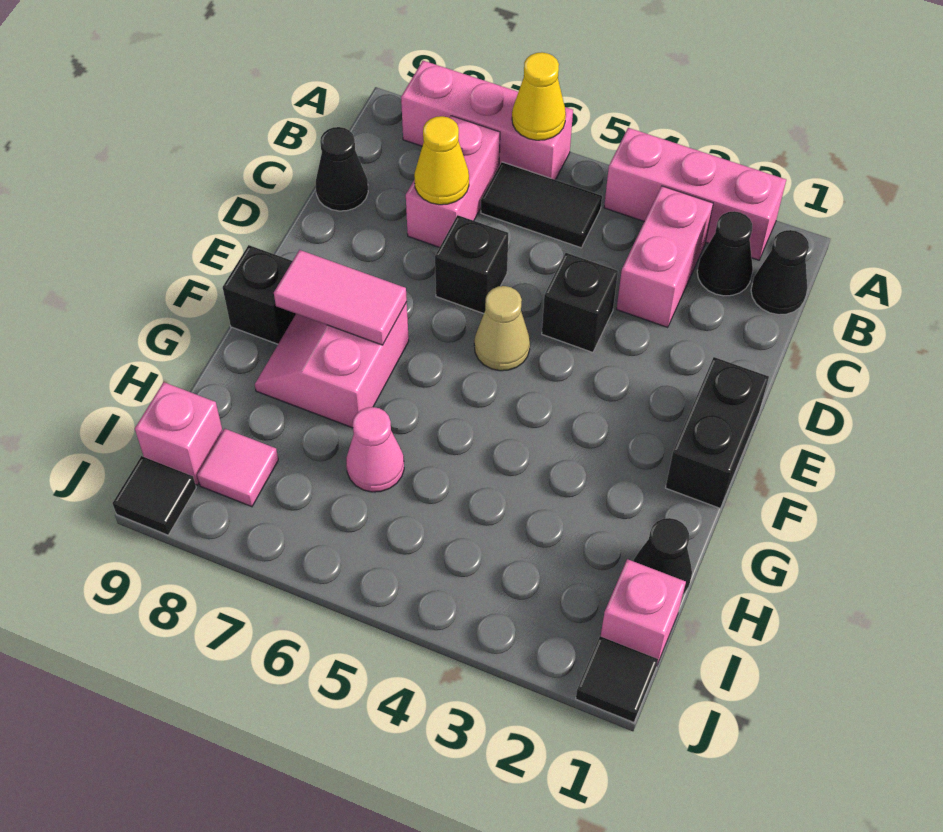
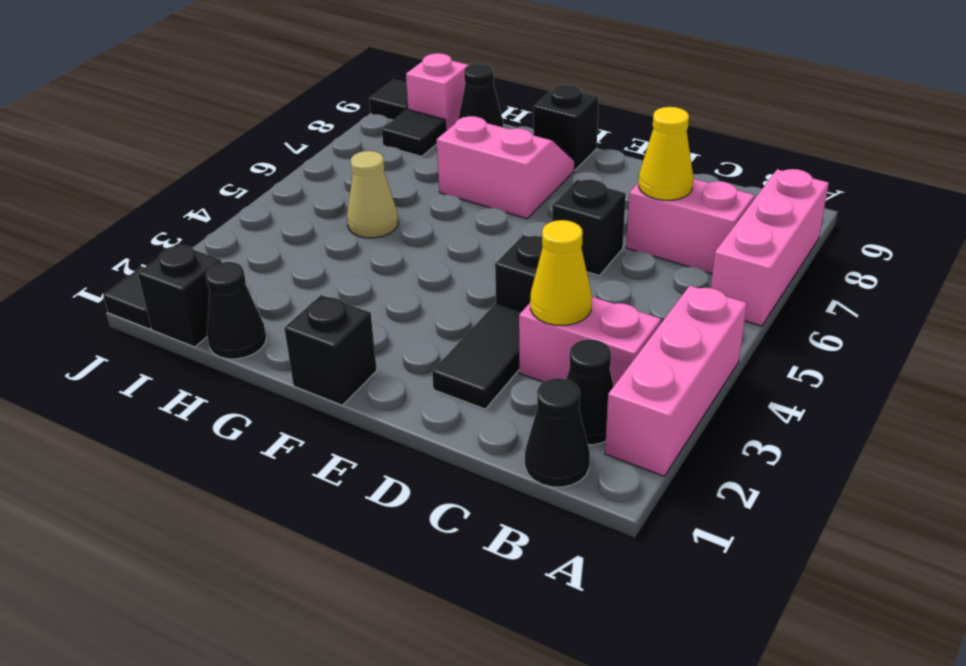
yellow 1x1 cone [512,52,566,140] -> yellow 1x1 cone moved to [530,220,592,325]
black 1x2 tile [481,162,602,248] -> black 1x2 tile moved to [432,305,520,409]
black 1x1 cone [316,127,368,211] -> black 1x1 cone moved to [459,63,503,127]
black 1x2 brick [666,357,769,508] -> black 1x1 brick [284,295,377,405]
tan 1x1 cone [474,286,530,371] -> tan 1x1 cone moved to [347,151,398,238]
pink 1x2 tile [274,250,407,345] -> none
pink 1x1 cone [346,407,404,492] -> none
pink 1x1 brick [601,559,686,664] -> black 1x1 brick [138,244,221,347]
pink 1x1 tile [197,429,278,507] -> black 1x1 tile [382,109,446,156]

